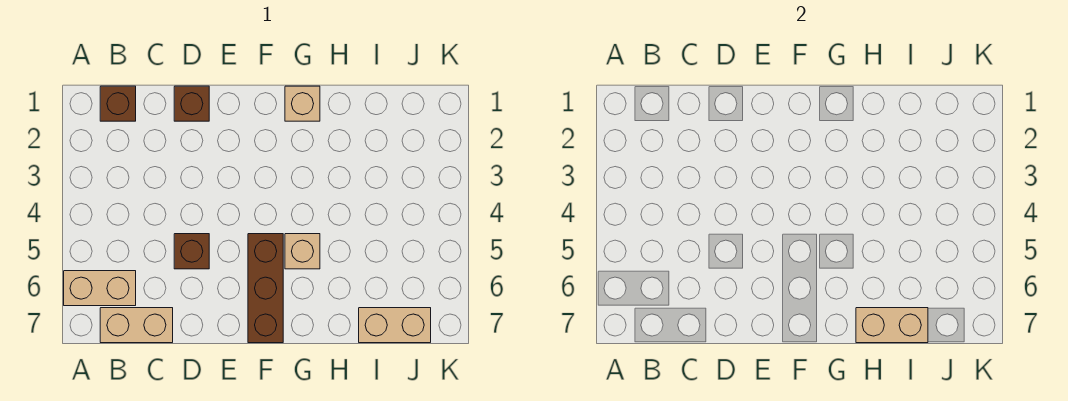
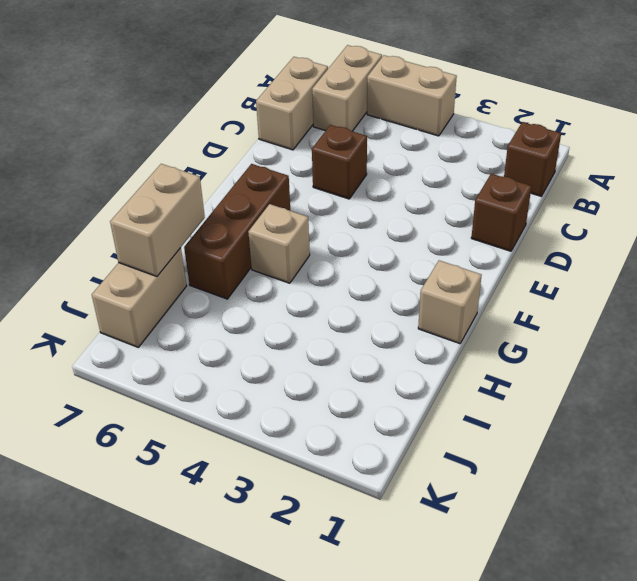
none -> tan 1x2 brick [367,55,457,136]
brown 1x3 brick [248,234,283,343] -> brown 1x3 brick turned to [184,164,290,299]

